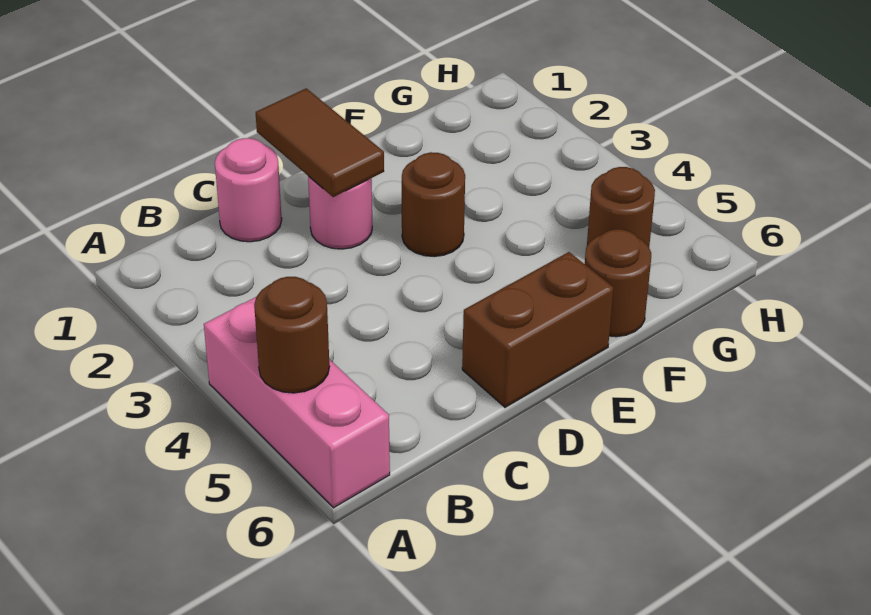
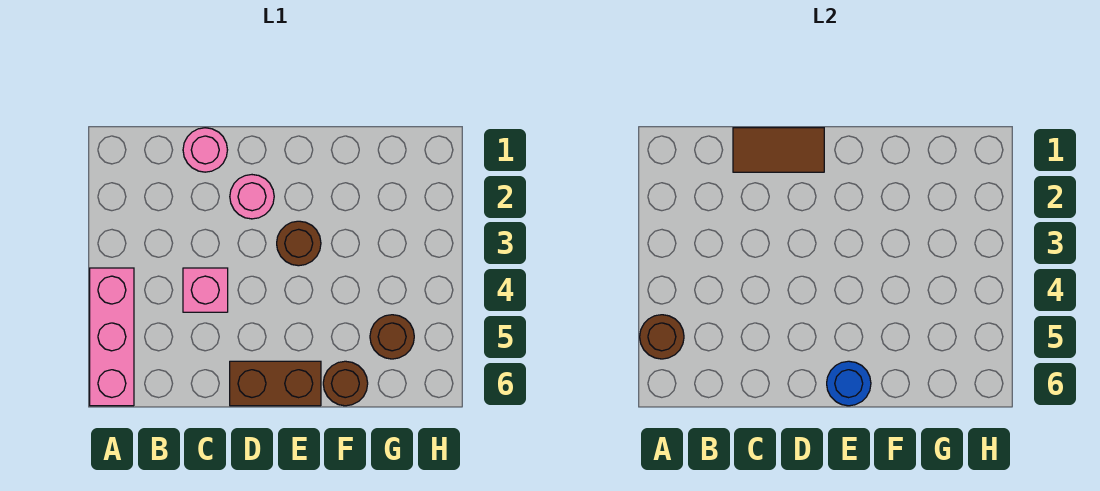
none -> pink 1x1 brick [183,268,228,312]
brown 1x2 tile [256,88,384,197] -> brown 1x2 tile turned to [733,128,824,172]
none -> blue 1x1 round brick [827,361,871,406]

